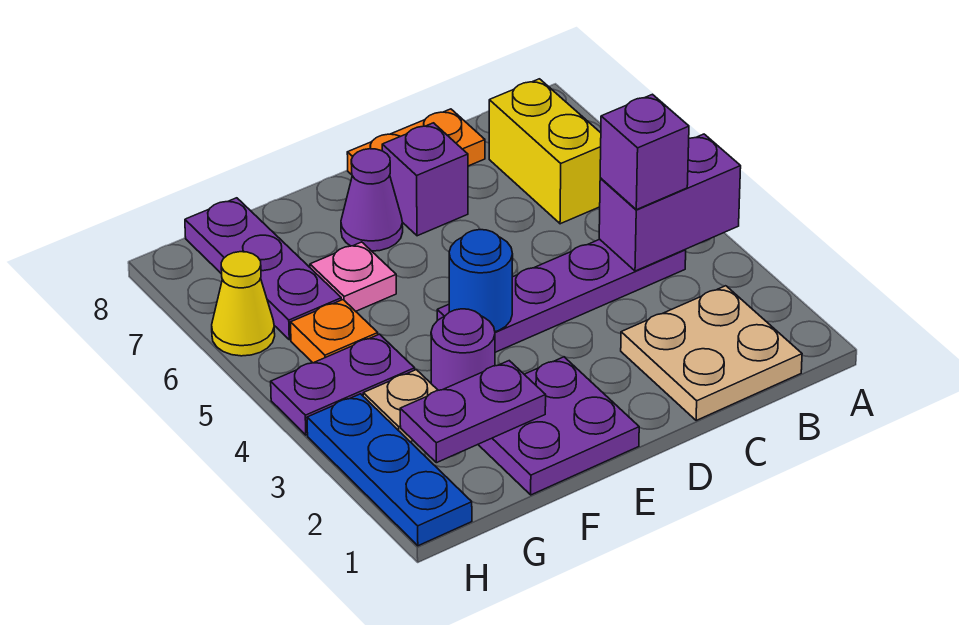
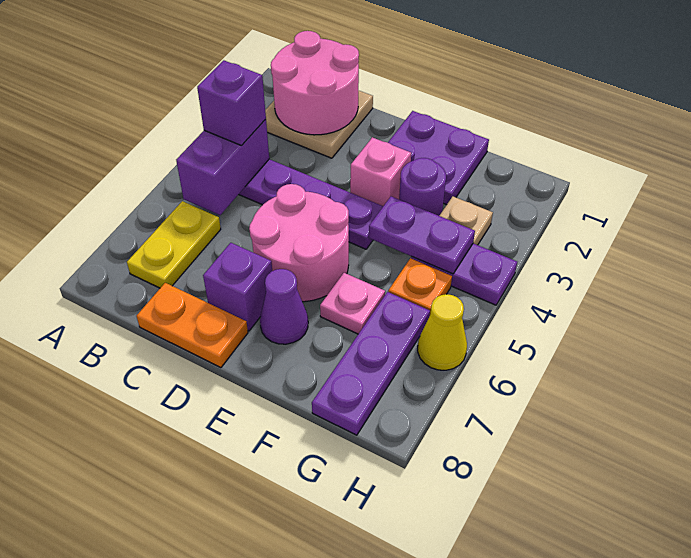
purple 1x2 brick [599,134,741,271] -> purple 1x2 brick turned to [176,119,269,215]
none -> pink 2x2 round brick [271,31,359,135]
yellow 1x2 brick [489,79,601,224] -> yellow 1x2 plate [127,201,221,288]
none -> pink 2x2 round brick [249,184,349,302]
none -> pink 1x1 brick [350,137,411,206]
blue 1x1 round brick [449,230,513,332] -> none
purple 1x2 plate [400,361,546,463] -> purple 1x2 plate moved to [369,197,475,274]
blue 1x3 plate [307,394,472,546] -> none

